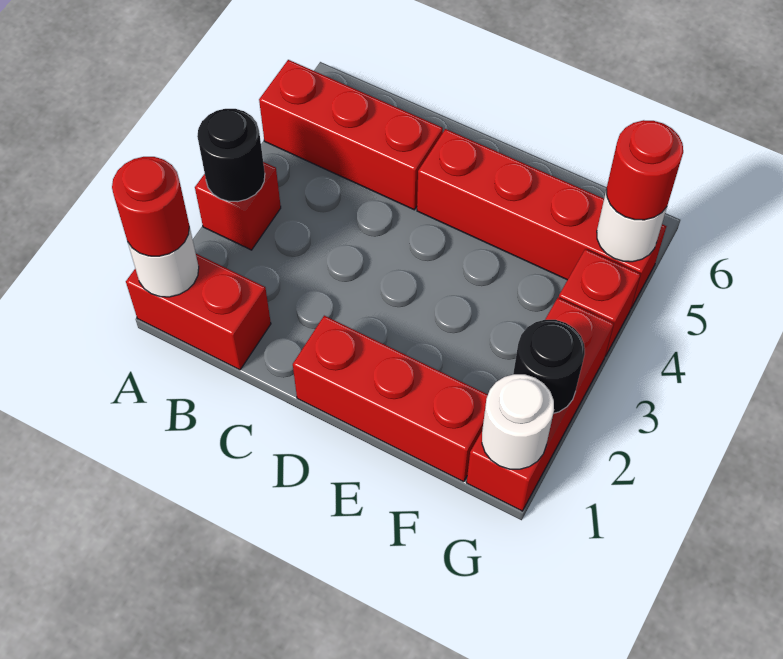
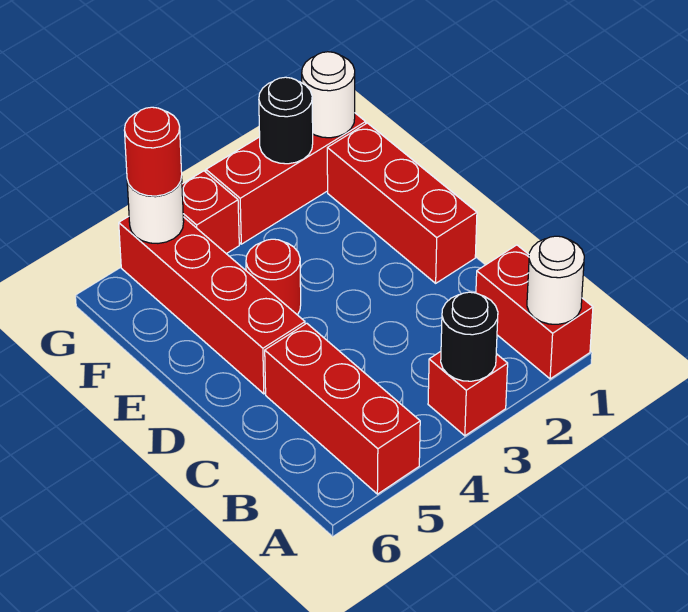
red 1x1 round brick [112,157,189,256] -> red 1x1 round brick moved to [246,239,301,315]

